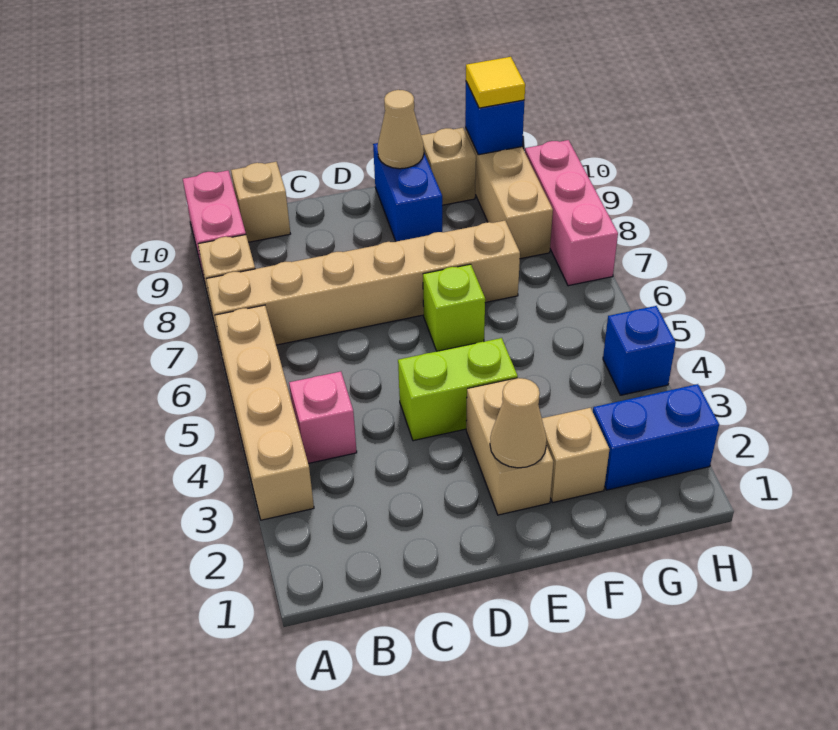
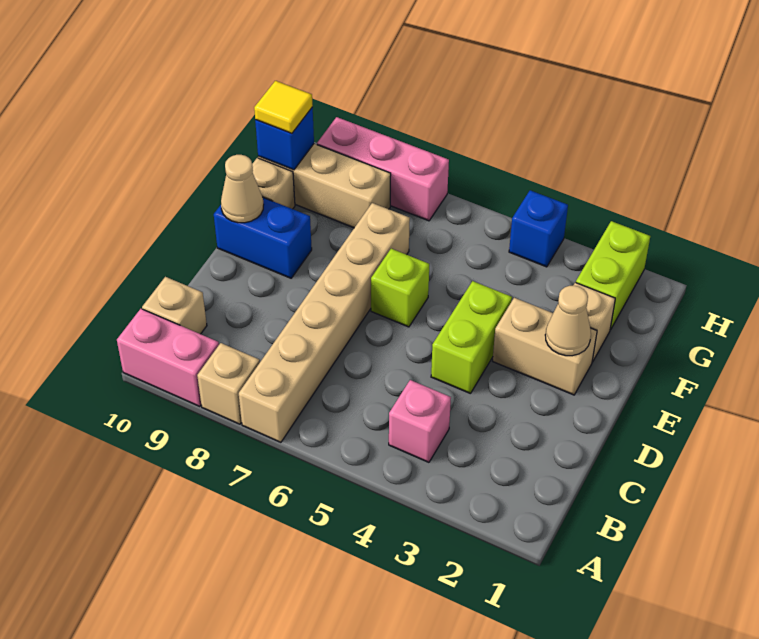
tan 1x4 brick [215,305,314,520] -> none
blue 1x2 brick [593,384,719,490] -> lime 1x2 brick [576,221,650,330]

